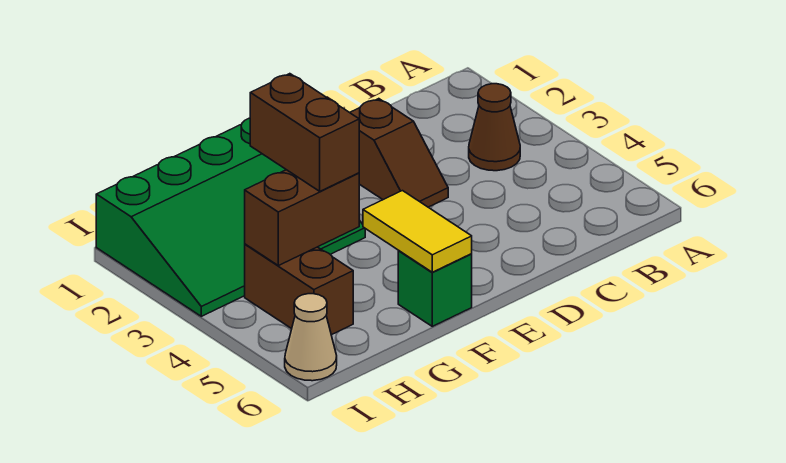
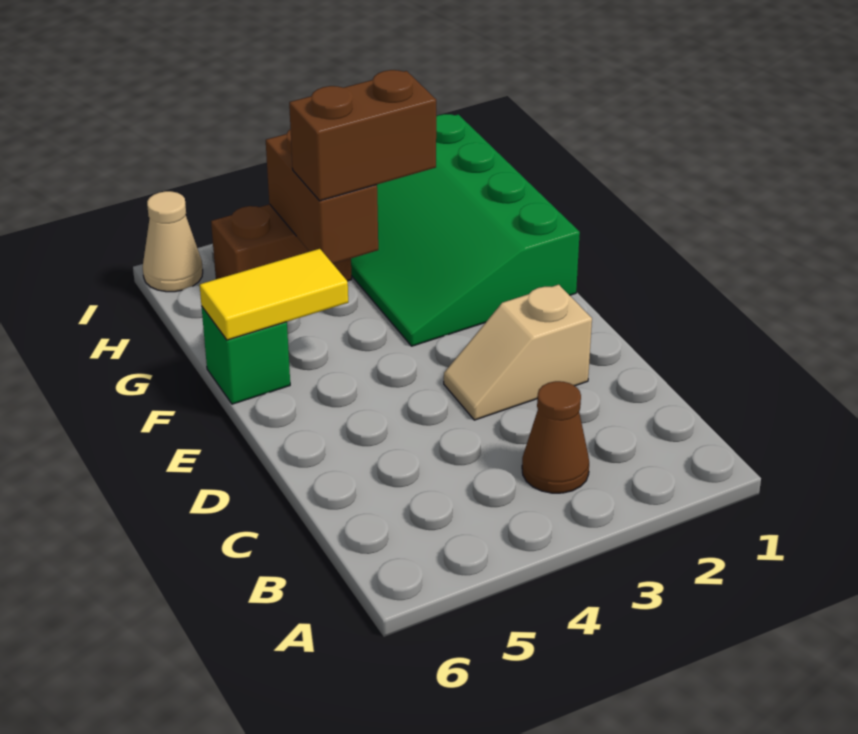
brown 1x2 slope [350,99,448,207] -> tan 1x2 slope [444,285,592,420]

